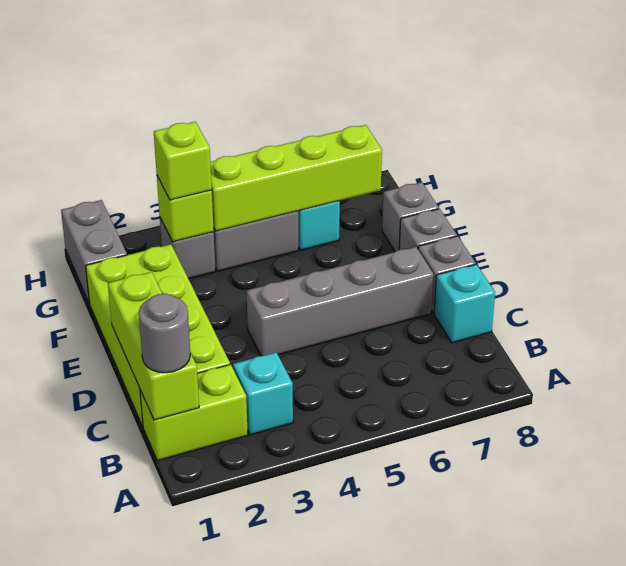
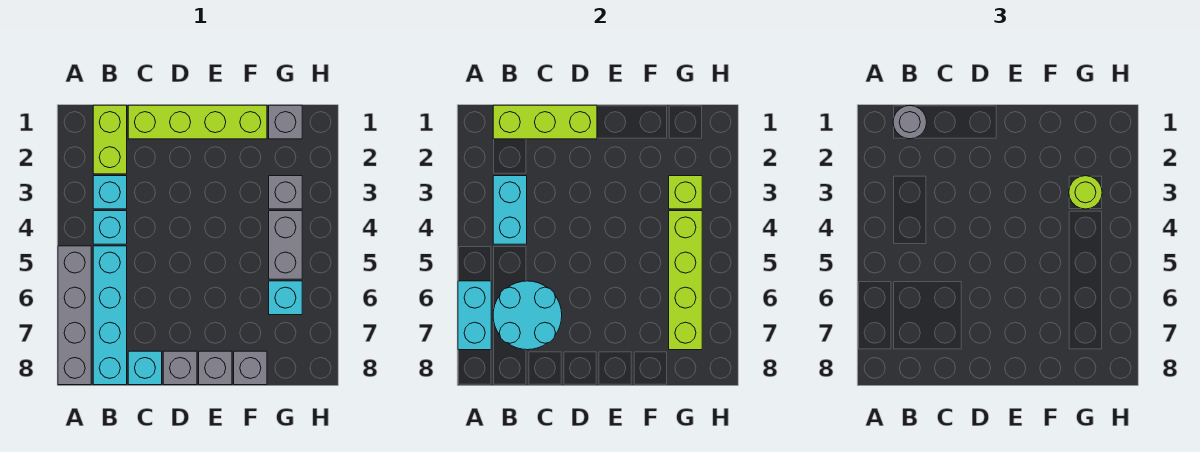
none -> cyan 1x2 brick [458,281,491,350]
none -> cyan 1x2 brick [493,176,527,244]
none -> cyan 1x1 brick [93,211,127,244]
none -> cyan 1x4 brick [93,246,127,385]
none -> cyan 2x2 round brick [493,281,562,350]
lime 2x4 brick [86,244,230,426] -> lime 1x4 brick [128,105,267,139]
grey 1x4 brick [247,247,434,356] -> grey 1x4 brick moved to [58,246,91,385]
grey 1x2 brick [61,200,127,304] -> grey 1x1 brick [269,105,302,139]
lime 1x1 brick [154,122,212,200] -> lime 1x1 round brick [1069,176,1102,209]

